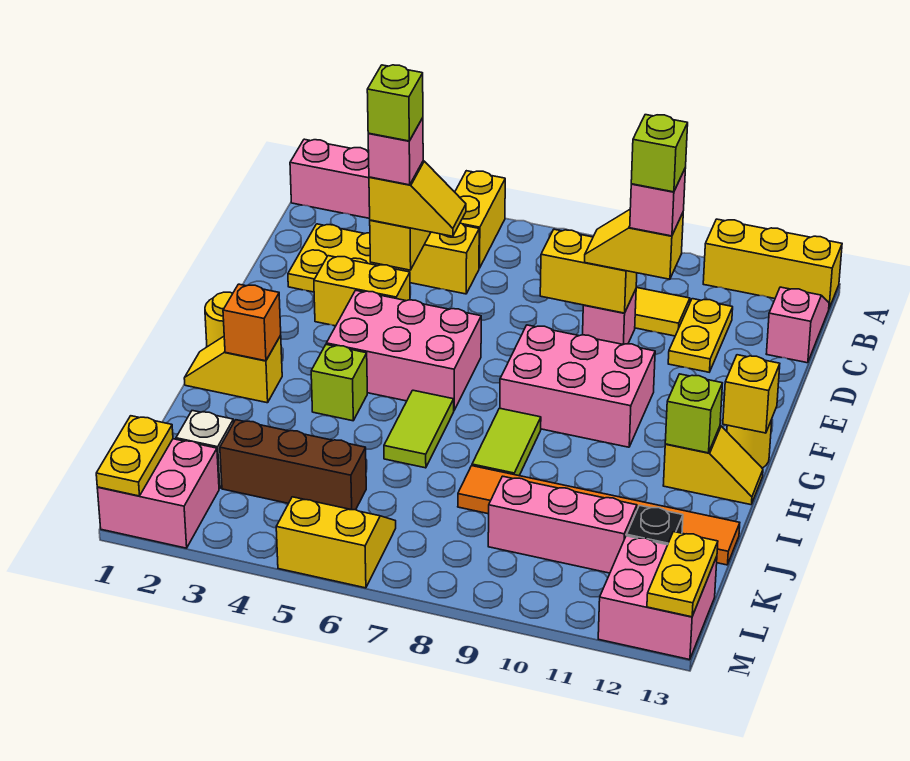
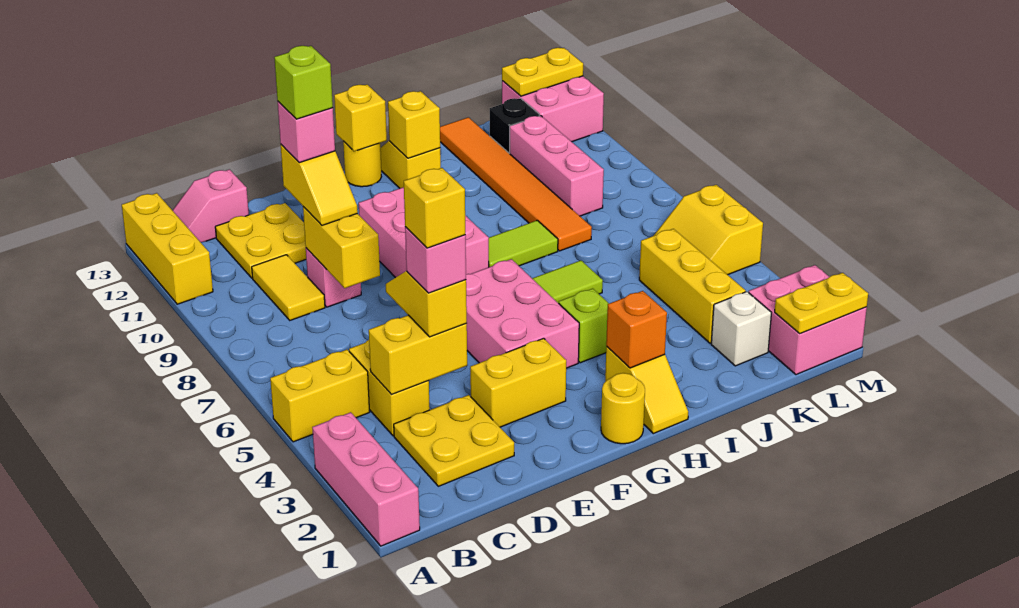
yellow 1x2 plate [668,299,733,372] -> yellow 2x2 plate [215,203,306,278]
lime 1x1 brick [367,65,423,141] -> yellow 1x1 brick [404,168,465,248]
yellow 1x2 brick [314,256,410,326] -> yellow 1x2 brick turned to [470,338,566,427]
lime 1x1 brick [665,374,722,453] -> yellow 1x1 brick [388,91,440,158]
brown 1x3 brick [220,420,366,510] -> yellow 1x3 brick [639,229,746,343]

